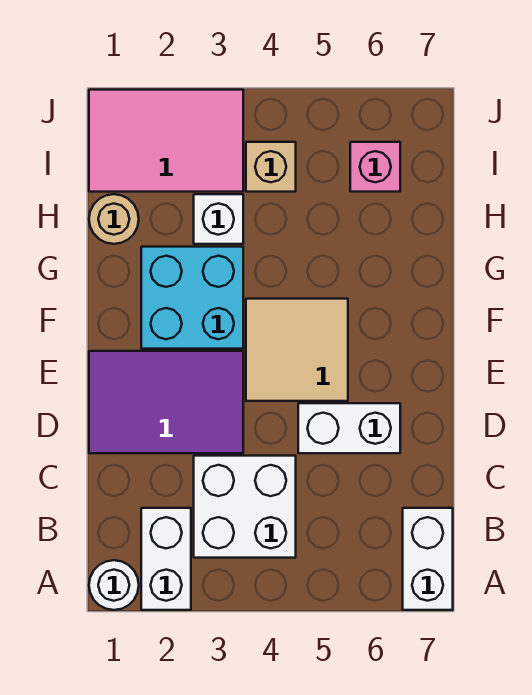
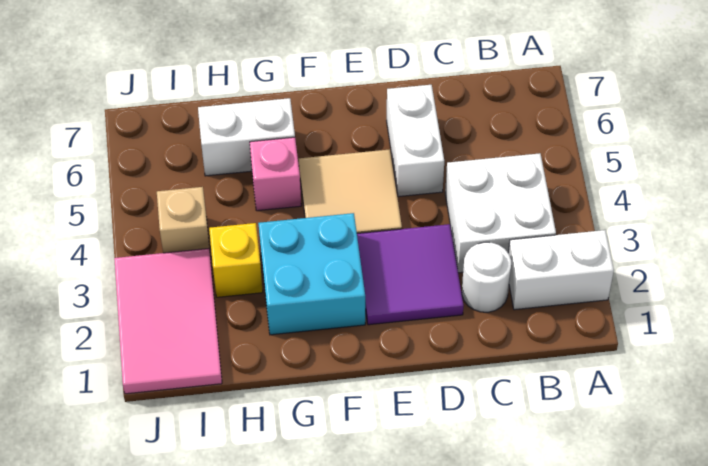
white 1x1 round brick [89,560,139,610] -> white 1x1 round brick moved to [462,242,511,312]
white 1x2 brick [403,508,453,610] -> white 1x2 brick moved to [198,98,295,176]
purple 2x3 tile [89,351,243,453] -> purple 2x2 tile [357,224,463,325]
tan 1x1 round brick [89,194,139,244] -> none
white 1x1 brick [194,194,243,244] -> yellow 1x1 brick [209,223,263,297]
pink 1x1 brick [350,142,400,192] -> pink 1x1 brick moved to [250,137,301,211]

